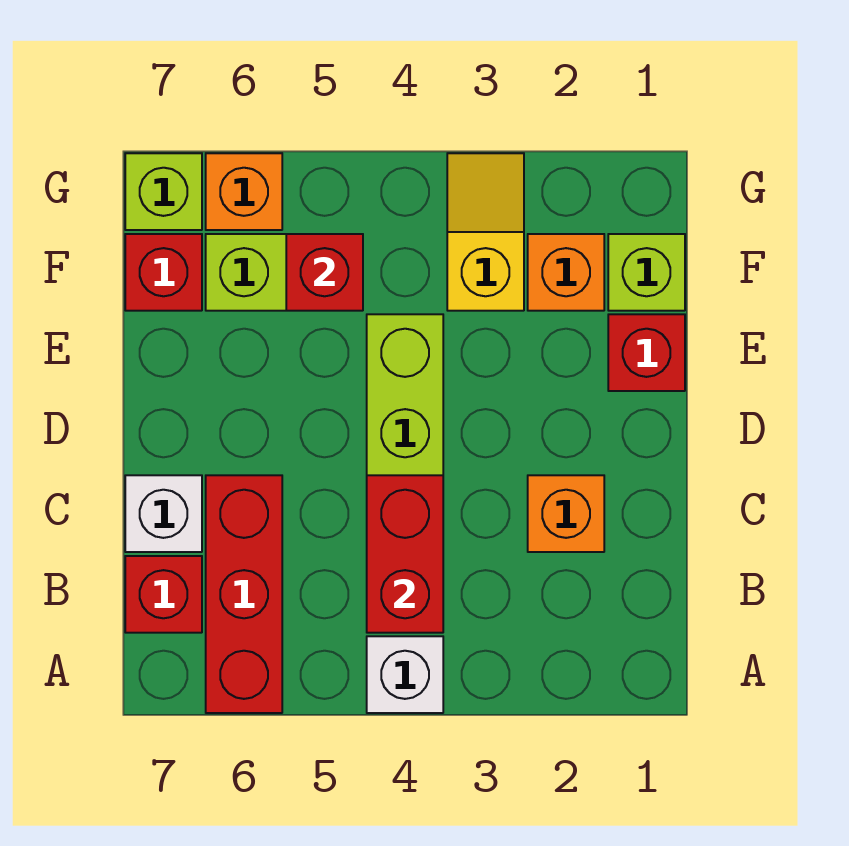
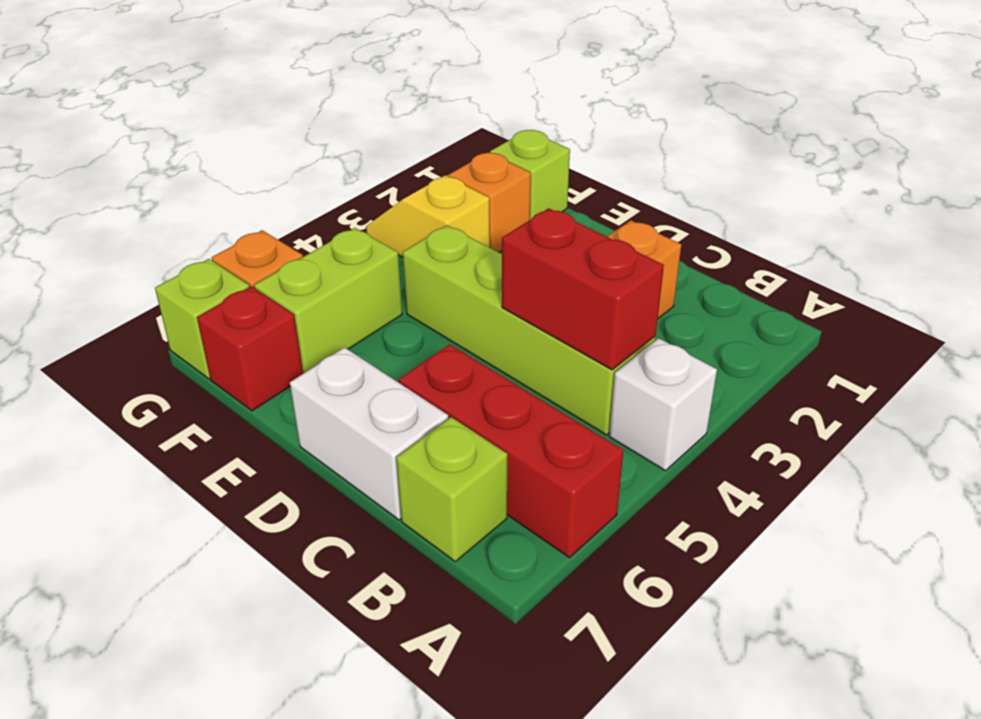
red 1x1 brick [125,556,202,633] -> lime 1x1 brick [396,417,507,561]
white 1x1 brick [125,475,202,552] -> white 1x2 brick [290,347,449,520]
red 1x1 brick [608,314,685,391] -> none
red 1x1 brick [286,234,363,311] -> none

